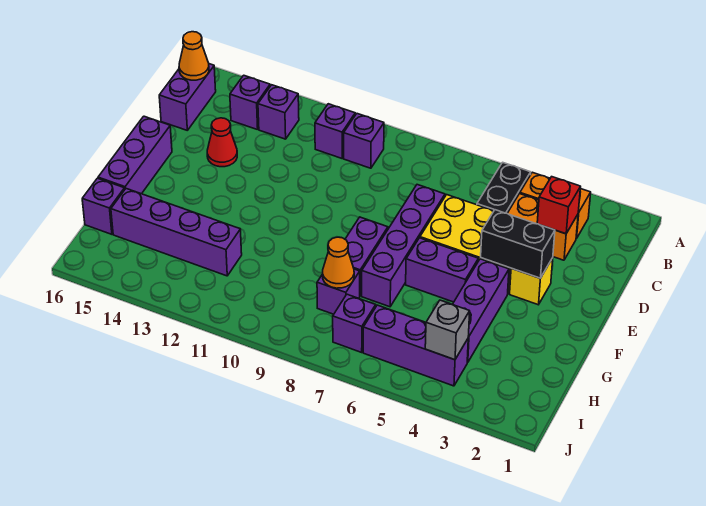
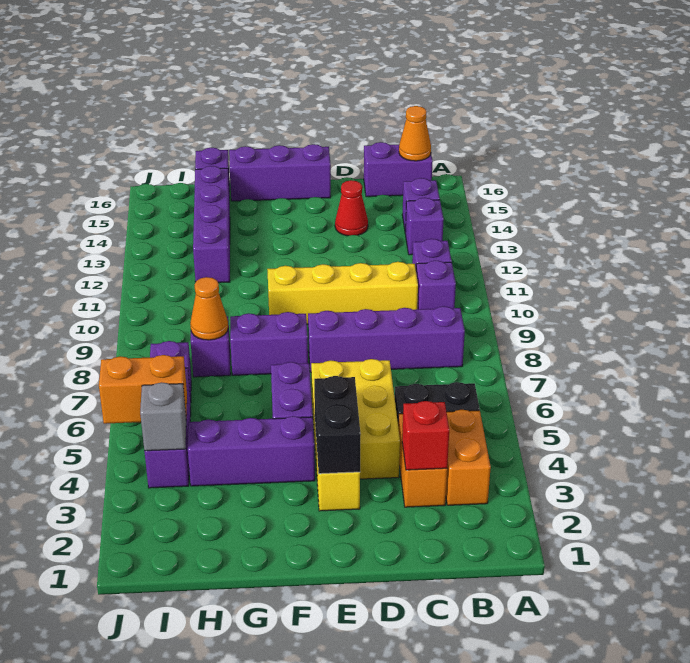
none -> yellow 1x4 brick [267,262,418,324]
purple 1x4 brick [362,185,445,307] -> purple 1x4 brick moved to [308,306,465,372]
none -> orange 1x2 brick [99,355,187,424]

